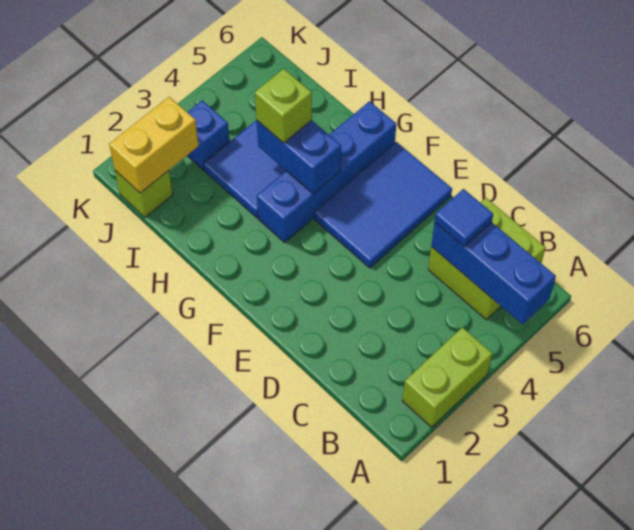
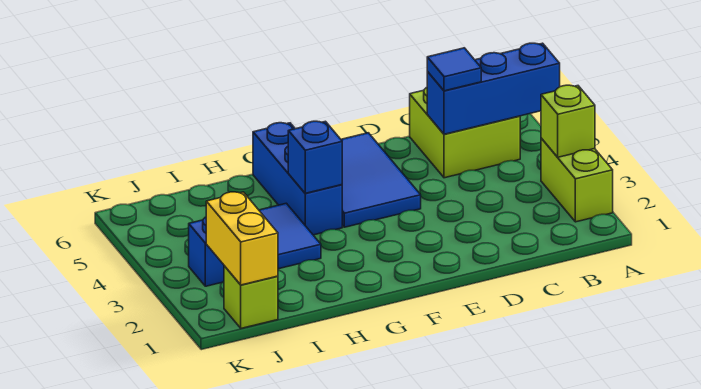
blue 1x4 brick [257,101,396,242] -> blue 1x3 brick [253,123,342,235]
blue 1x2 brick [257,120,341,194] -> blue 1x1 brick [288,121,342,193]
lime 1x1 brick [255,69,312,143] -> lime 1x1 brick moved to [541,85,595,157]

